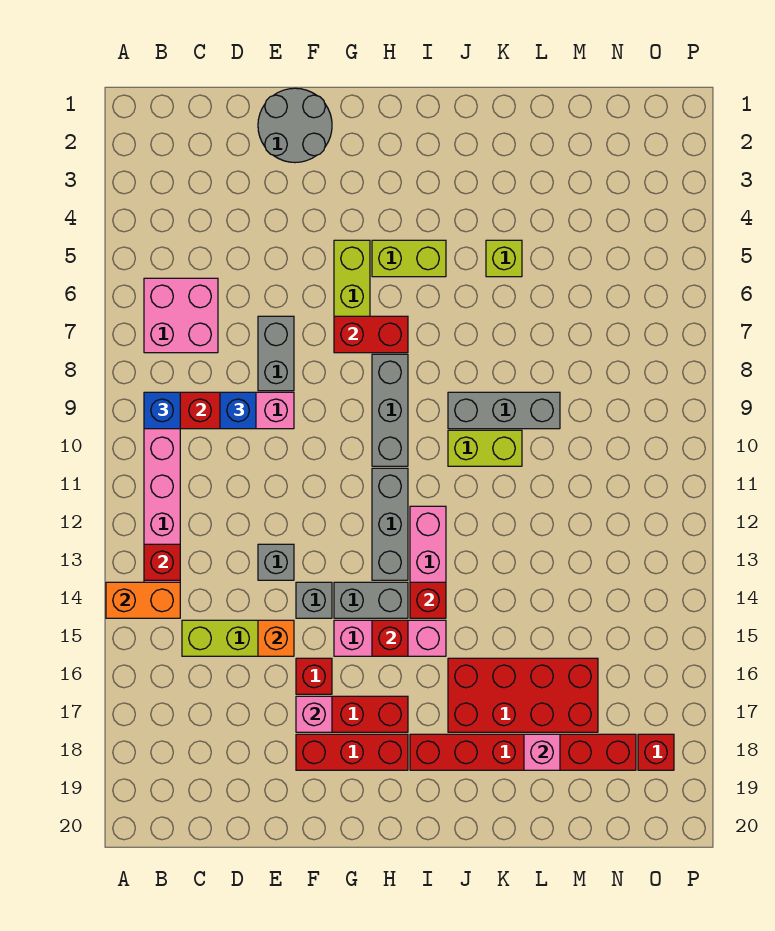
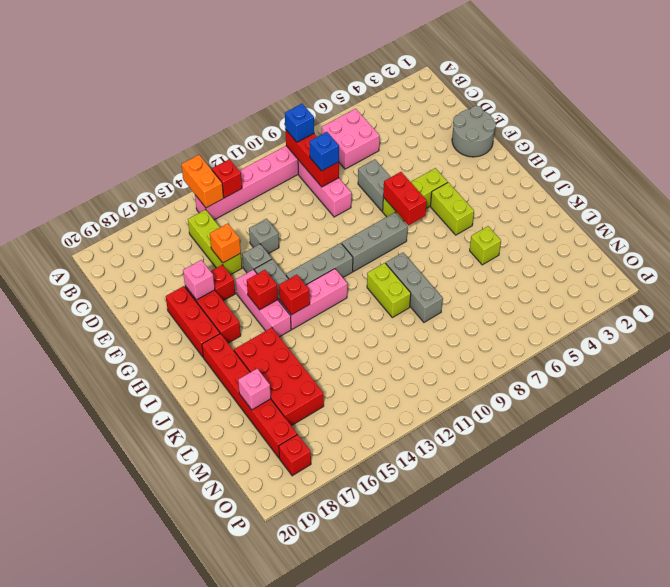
grey 1x2 brick [258,316,294,391] -> grey 1x2 brick turned to [358,159,390,212]

